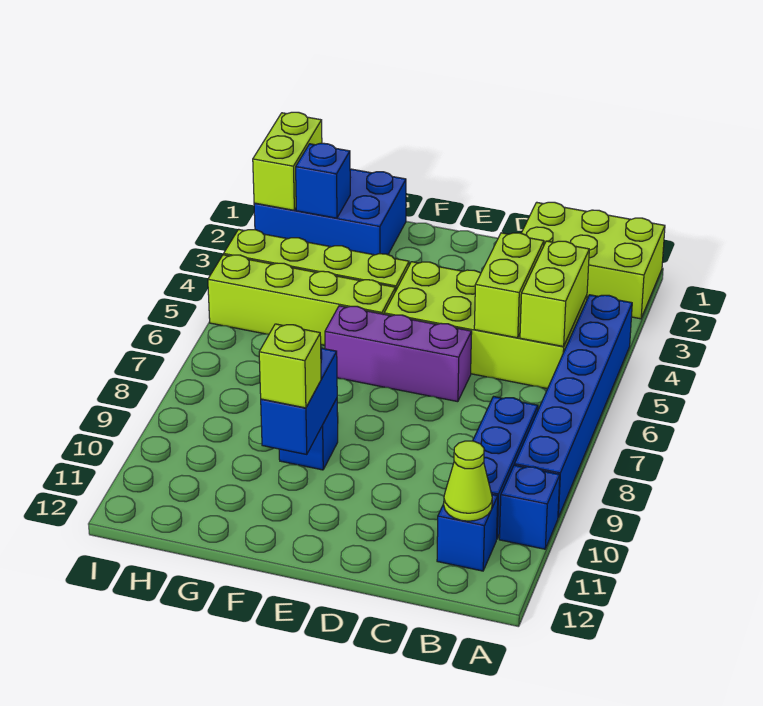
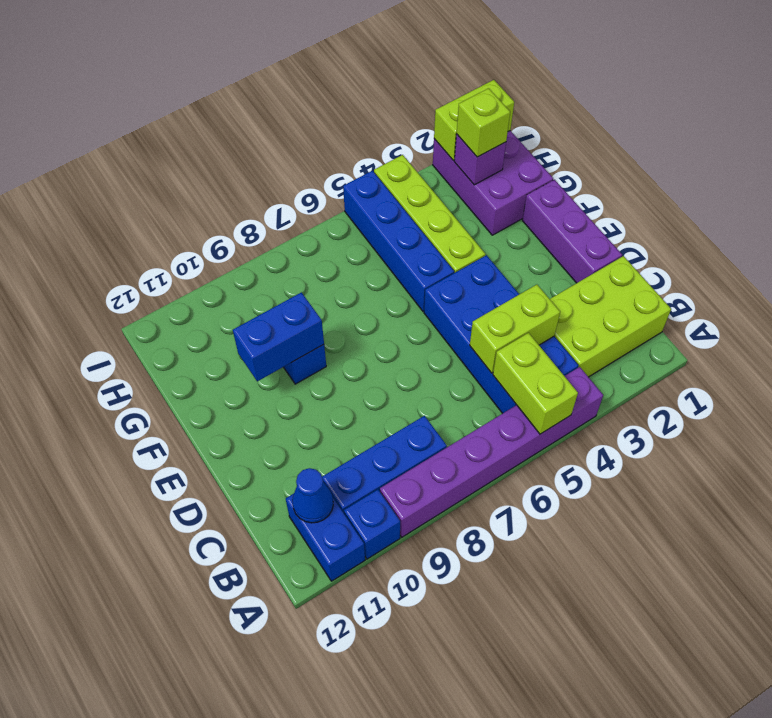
lime 2x3 brick [521,202,665,319] -> lime 2x3 brick turned to [550,256,671,377]
blue 1x6 brick [514,295,632,518] -> purple 1x6 brick [380,367,603,537]
lime 2x4 brick [384,262,587,389] -> blue 2x4 brick [424,255,578,414]
lime 1x2 brick [520,241,589,347] -> lime 1x2 brick turned to [493,333,578,434]
blue 1x1 brick [437,495,498,571] -> blue 1x2 brick [286,494,365,581]
lime 1x1 cone [444,441,492,521] -> blue 1x1 cone [292,468,333,523]
purple 1x3 brick [325,306,472,402] -> purple 1x3 brick moved to [522,180,622,283]
lime 1x4 brick [208,255,395,345] -> blue 1x4 brick [343,171,454,312]
lime 1x1 brick [259,324,321,408] -> lime 1x1 brick moved to [457,88,510,157]
blue 2x3 brick [254,169,406,255] -> purple 2x3 brick [433,131,553,235]
blue 1x1 brick [296,143,350,218] -> purple 1x1 brick [454,134,506,185]

